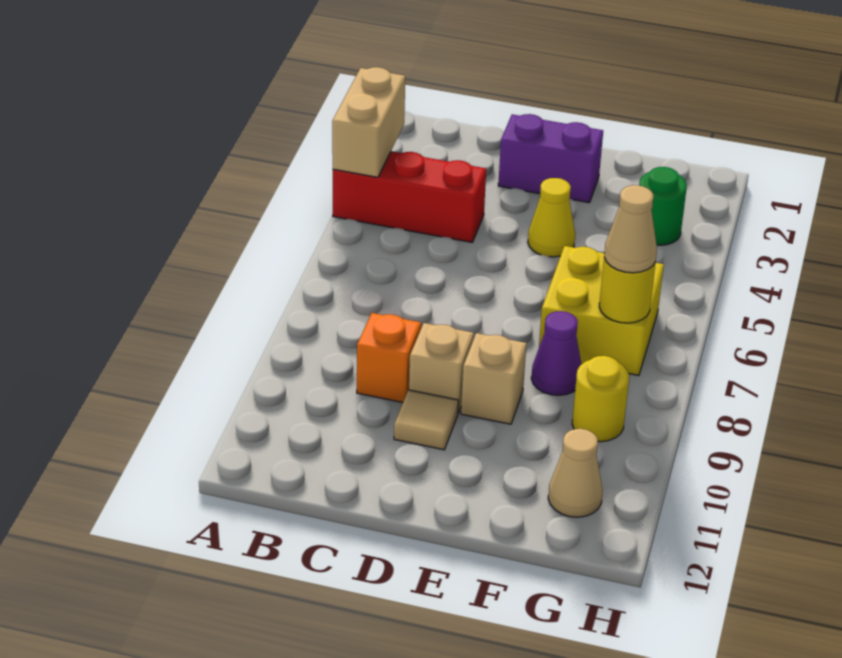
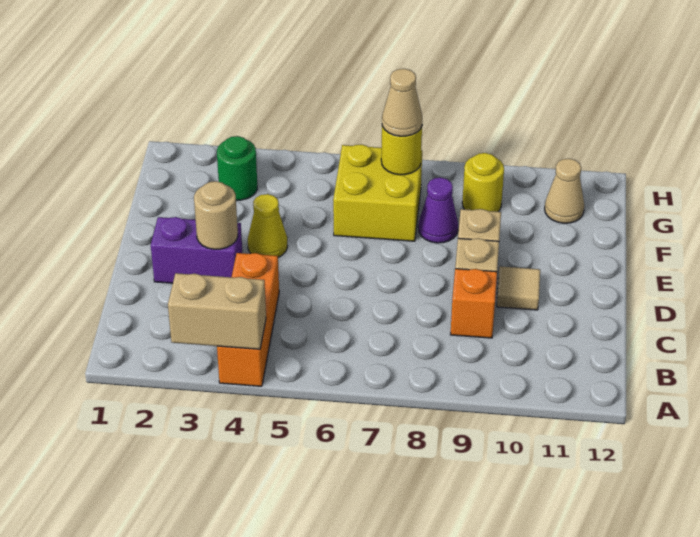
red 1x3 brick [333,151,486,242] -> orange 1x3 brick [217,253,279,386]
purple 1x2 brick [498,114,603,203] -> purple 1x2 brick turned to [151,217,242,283]
none -> tan 1x1 round brick [194,181,238,249]

